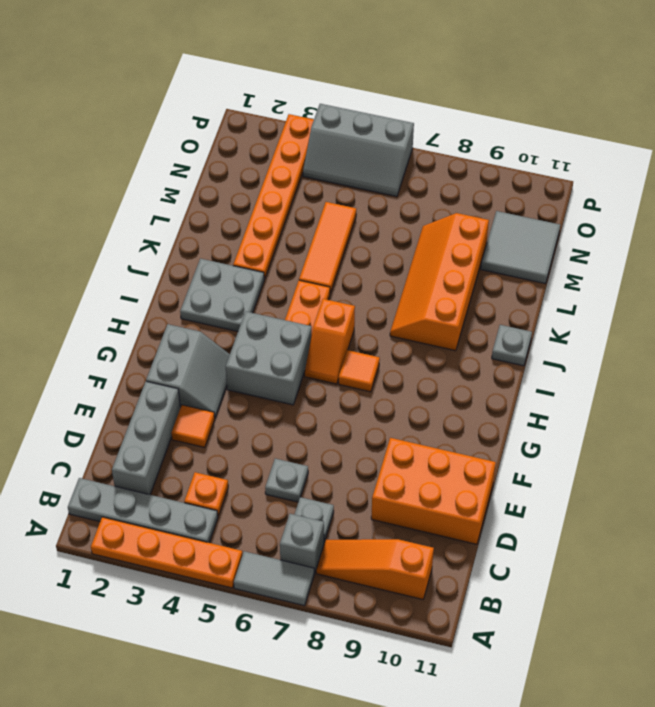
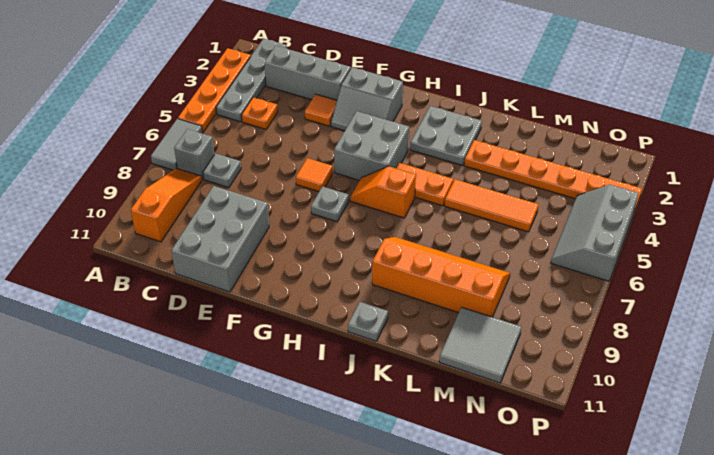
grey 1x1 plate [265,459,308,502] -> grey 1x1 plate moved to [311,186,349,222]
orange 2x3 brick [371,438,496,544] -> grey 2x3 brick [171,186,269,292]
orange 1x1 tile [339,350,380,392] -> orange 1x1 tile moved to [296,158,333,192]

